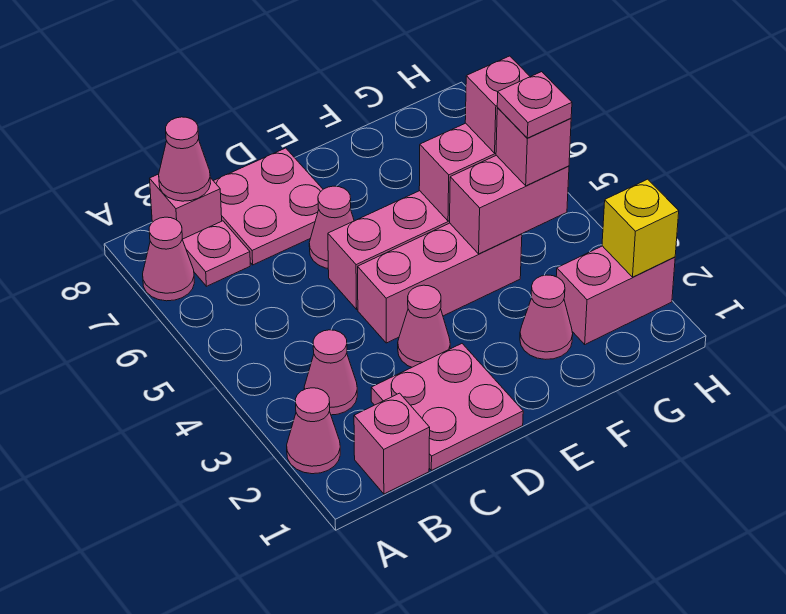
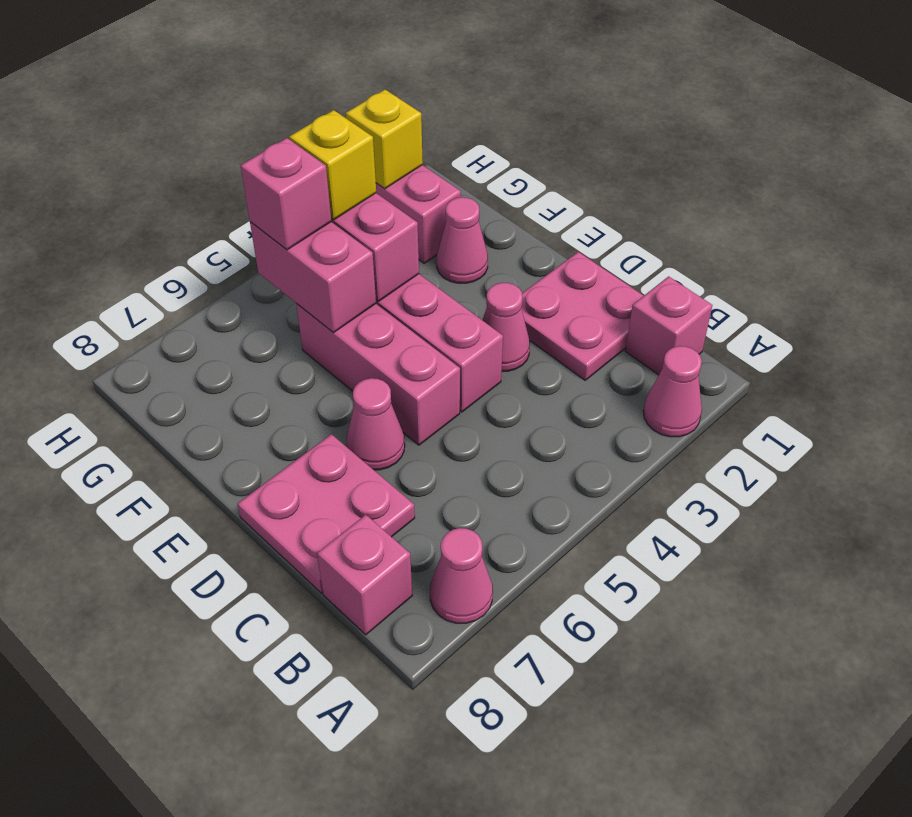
pink 1x1 cone [304,330,357,415] -> none
pink 1x1 plate [182,221,250,286] -> none
pink 1x1 cone [159,117,211,201] -> none
pink 1x1 brick [496,108,571,186] -> yellow 1x1 brick [289,110,376,220]
pink 1x1 plate [497,72,572,138] -> none

